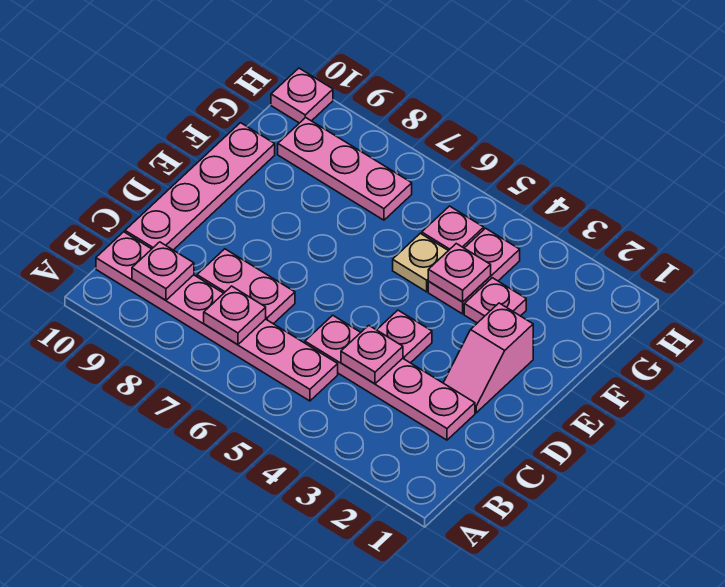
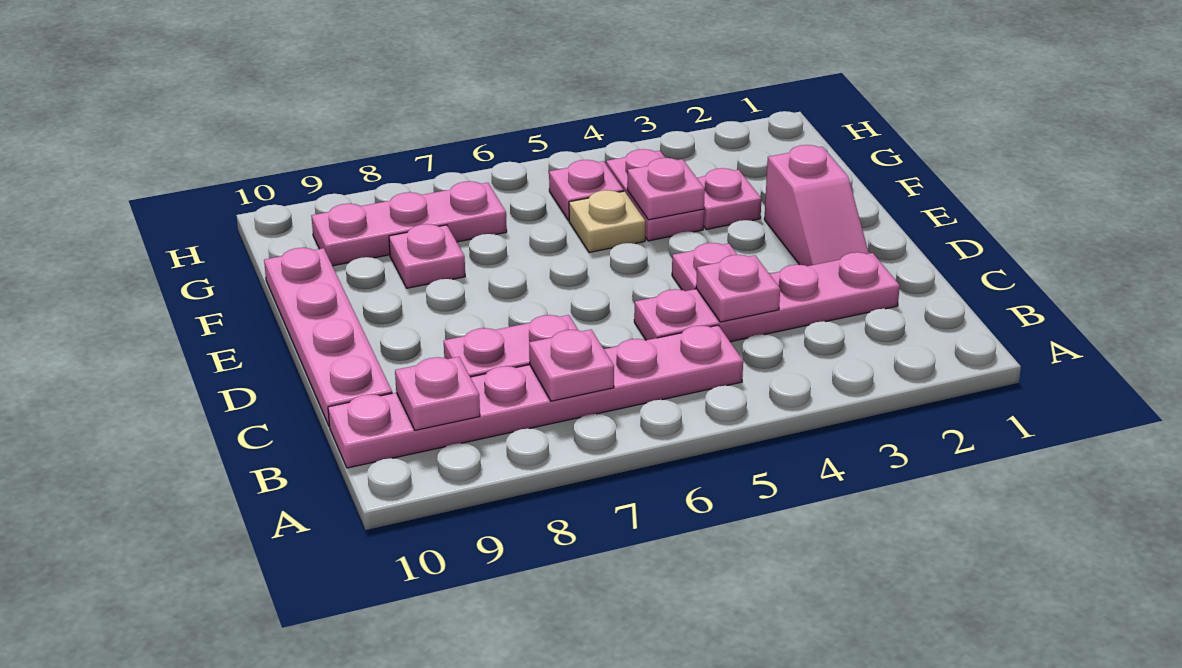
pink 1x1 plate [271,68,333,123] -> pink 1x1 plate moved to [389,224,465,288]

